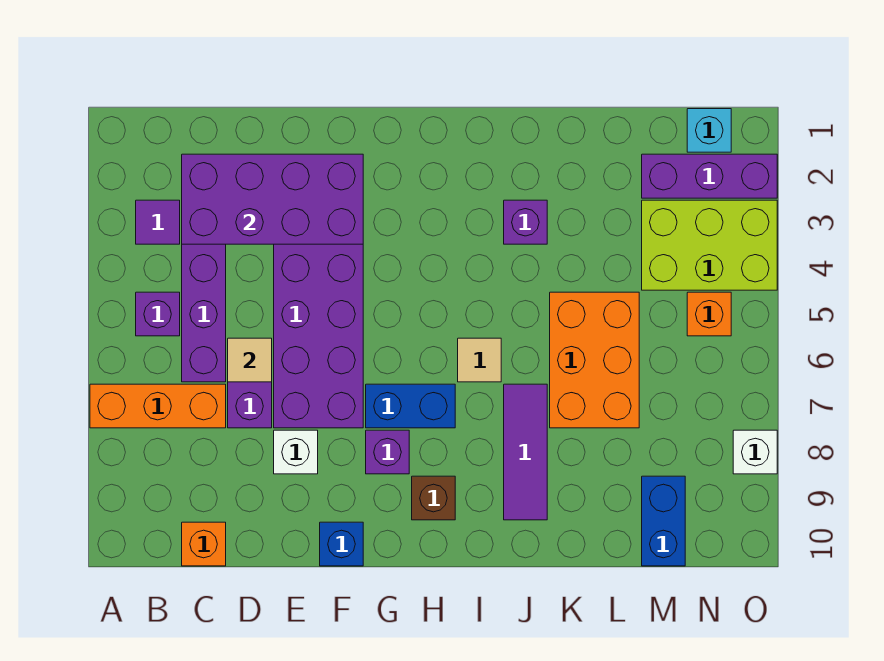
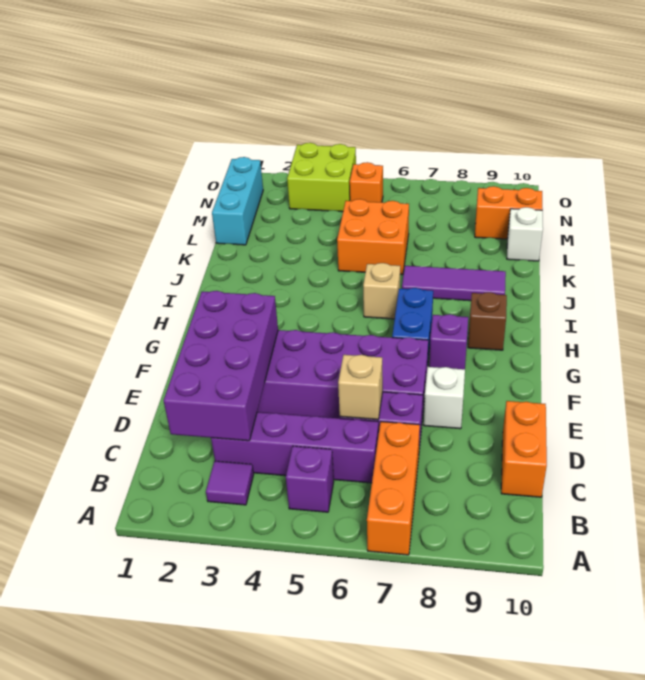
orange 1x1 brick [182,522,226,566] -> orange 1x2 brick [501,401,547,497]
tan 1x1 tile [228,338,272,382] -> tan 1x1 brick [338,355,383,420]
blue 1x1 brick [320,522,363,566] -> none
tan 1x1 tile [458,338,501,382] -> tan 1x1 brick [363,263,400,319]
purple 1x1 brick [504,200,547,244] -> none
orange 2x3 brick [550,292,639,428] -> orange 2x2 brick [337,199,409,275]
purple 1x3 brick [642,154,777,198] -> none
lime 2x3 brick [642,200,777,290] -> lime 2x2 brick [287,143,356,212]
blue 1x2 brick [642,476,685,566] -> orange 1x2 brick [475,186,543,239]
cyan 1x1 brick [687,109,731,152] -> cyan 1x3 brick [212,157,263,245]
white 1x1 brick [733,430,777,474] -> white 1x1 brick moved to [507,207,543,261]

